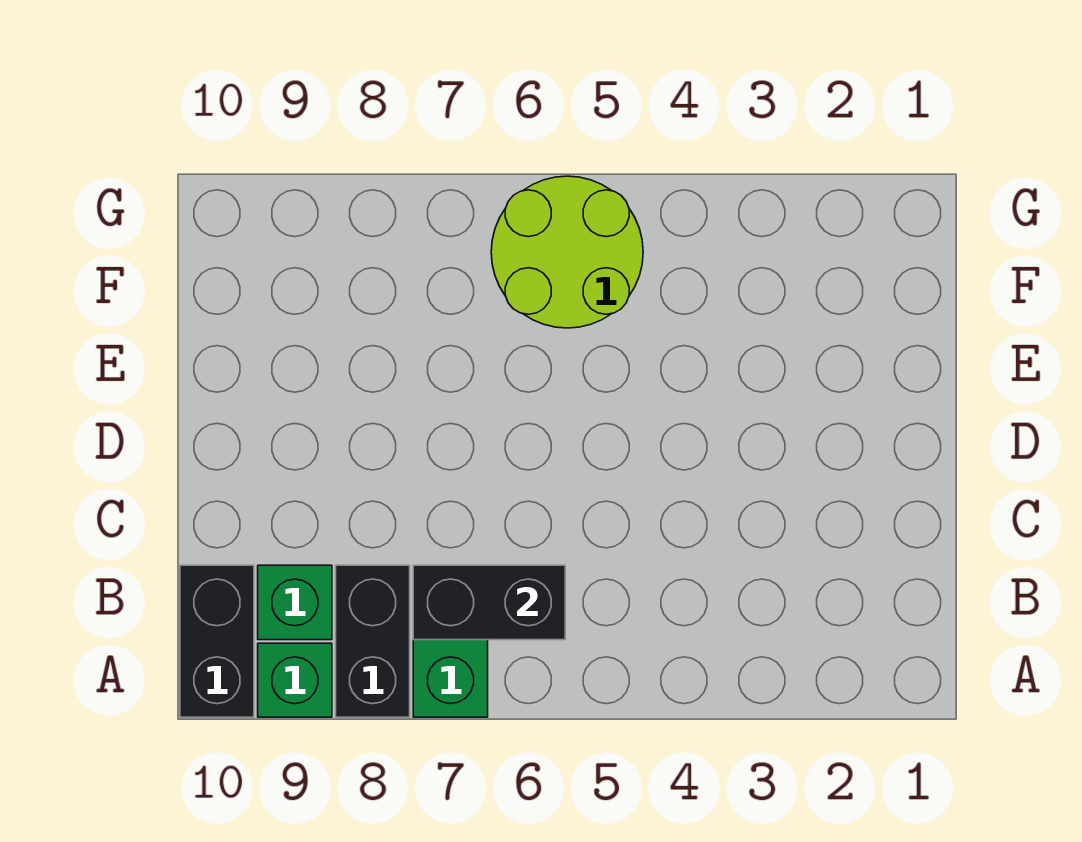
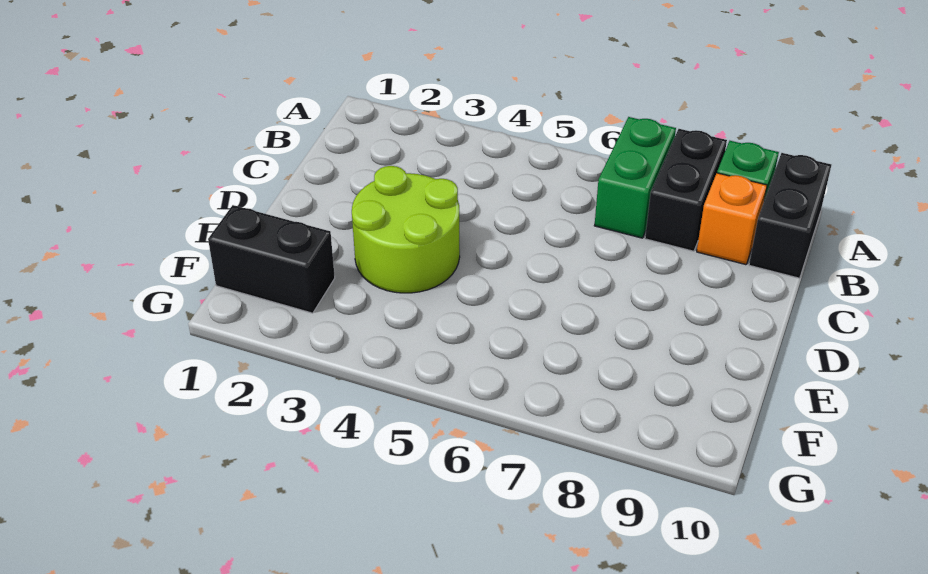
black 1x2 brick [413,565,565,640] -> black 1x2 brick moved to [208,205,335,313]
green 1x1 brick [258,565,332,640] -> orange 1x1 brick [697,173,767,265]
lime 2x2 round brick [491,176,643,328] -> lime 2x2 round brick moved to [352,166,460,293]

